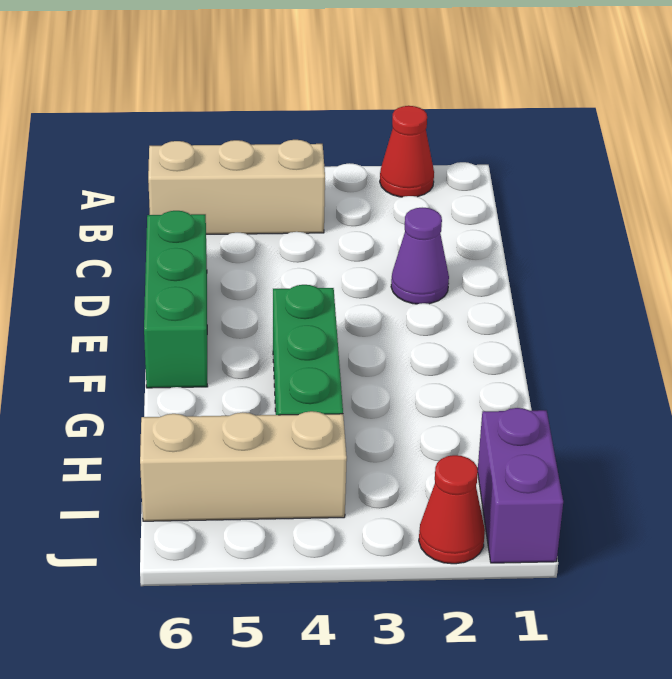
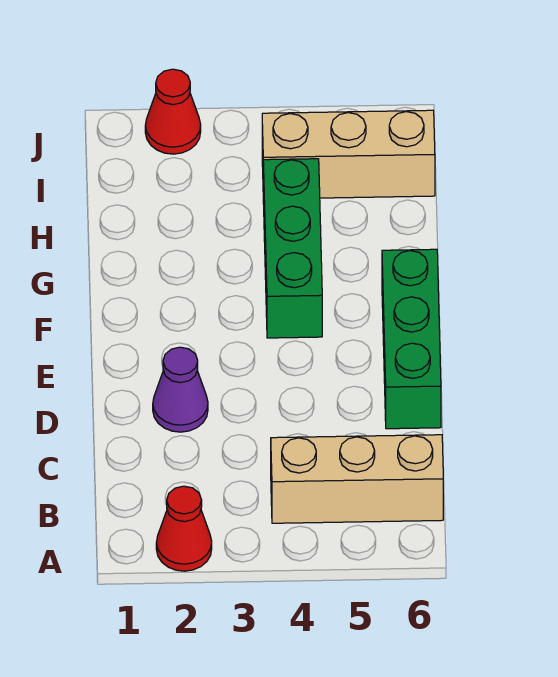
purple 1x2 brick [478,408,563,563] -> none

